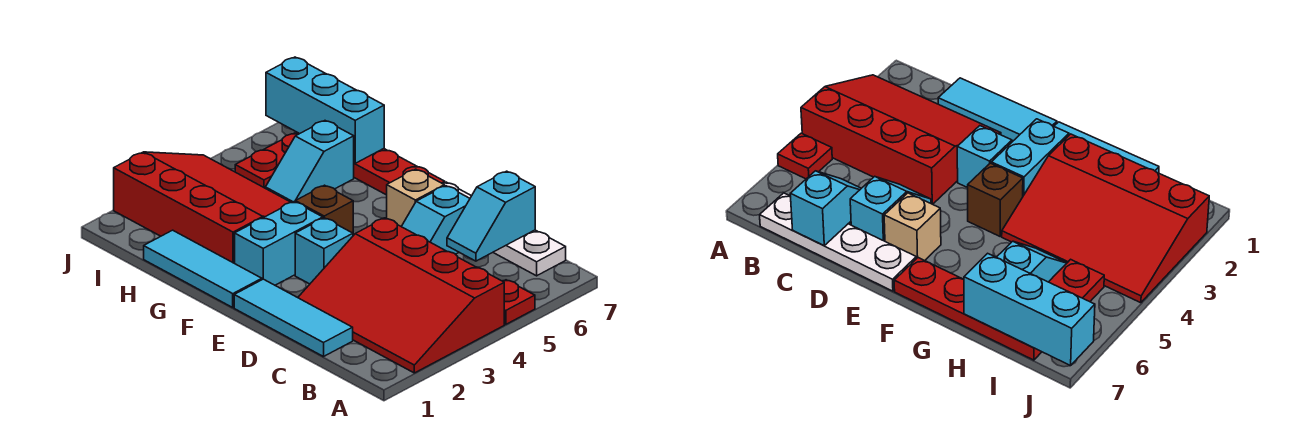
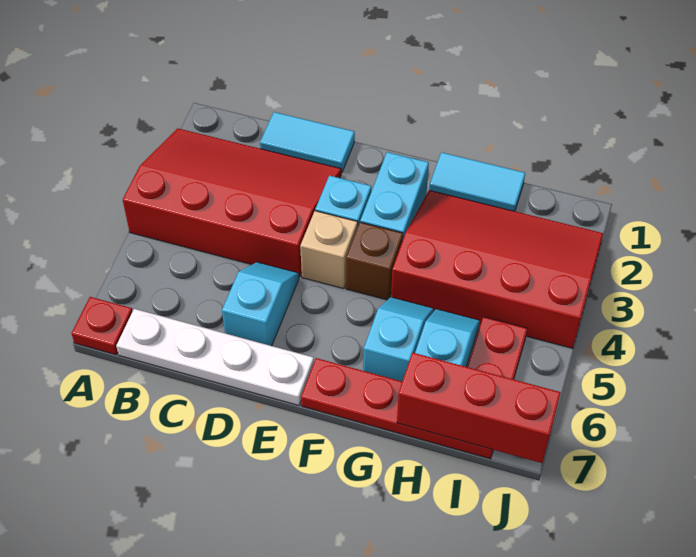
red 1x1 plate [503,280,535,324] -> red 1x1 plate moved to [72,297,133,355]
cyan 1x3 tile [234,279,353,357] -> cyan 1x2 tile [260,112,355,173]
cyan 1x2 slope [447,171,535,261] -> cyan 1x2 slope moved to [363,297,434,381]
tan 1x1 brick [387,169,444,226] -> tan 1x1 brick moved to [300,211,358,289]
cyan 1x3 tile [144,230,262,307] -> cyan 1x2 tile [429,152,525,211]
red 3x4 slope [114,152,291,263] -> red 3x4 slope turned to [391,190,603,348]
cyan 1x3 brick [266,57,384,163] -> red 1x3 brick [397,353,561,463]

